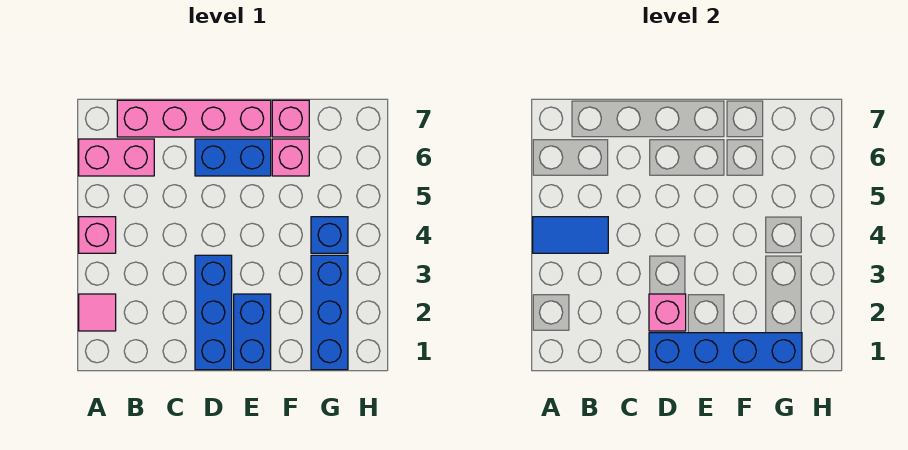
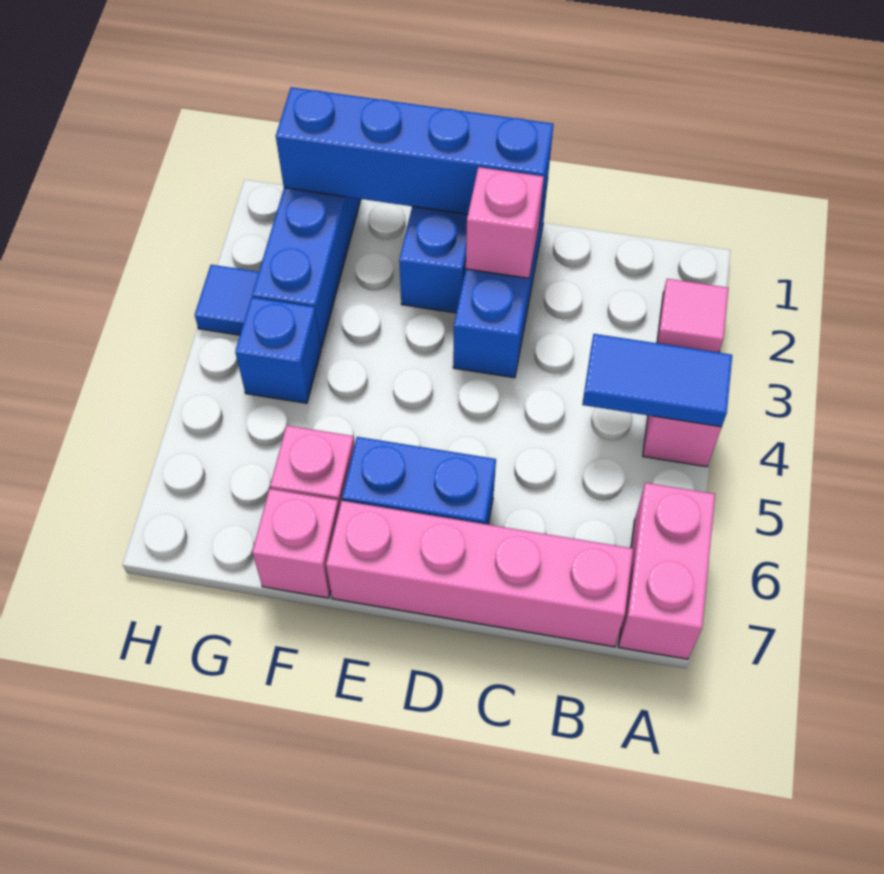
pink 1x2 brick [79,139,154,176] -> pink 1x2 brick turned to [619,483,715,659]
none -> blue 1x1 tile [195,265,259,335]

